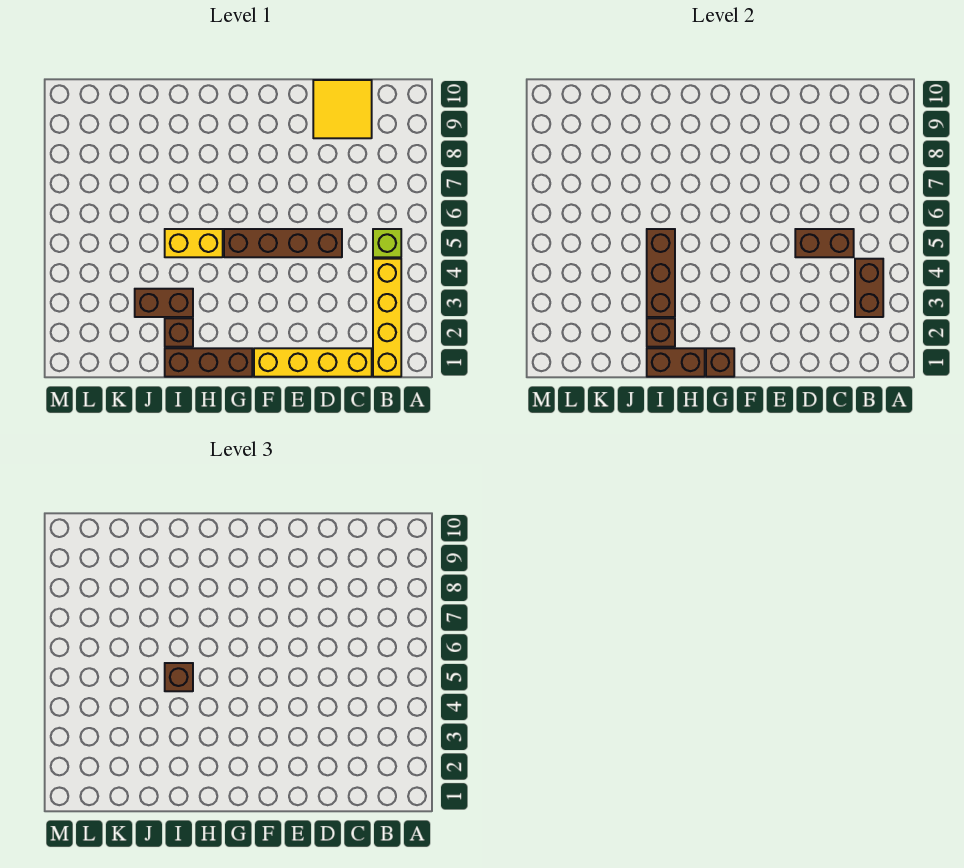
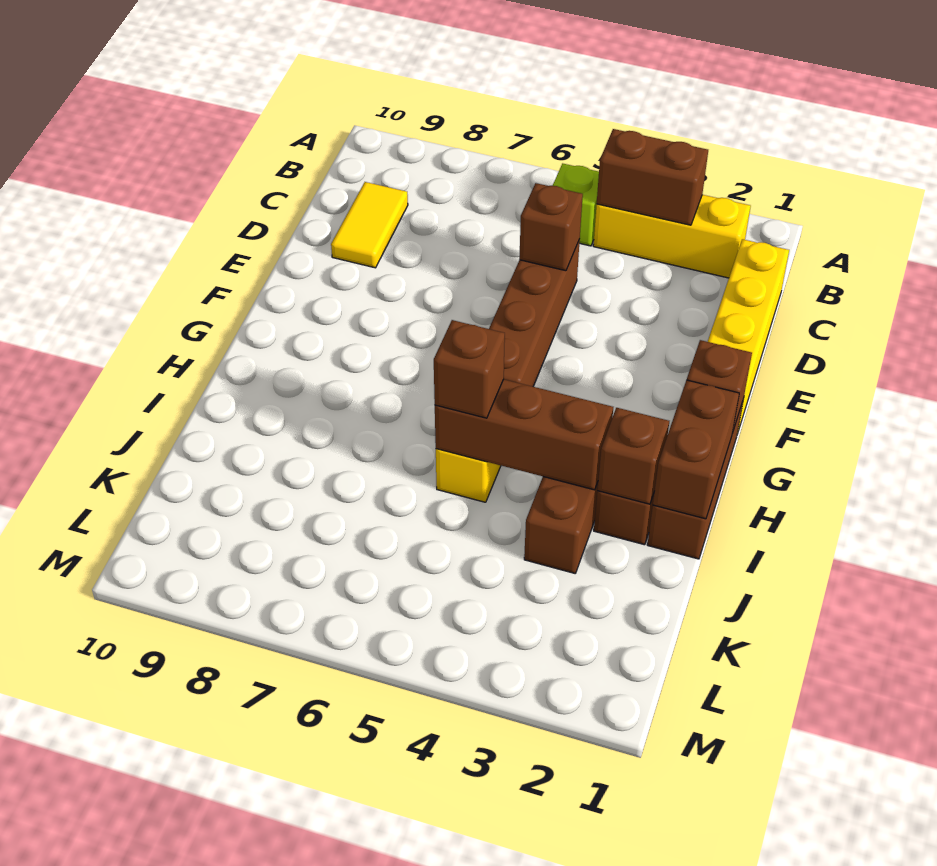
yellow 1x4 brick [373,259,401,377] -> yellow 1x3 brick [593,195,751,278]
brown 1x2 brick [795,229,854,257] -> brown 1x1 brick [519,183,583,271]
yellow 2x2 tile [313,80,372,138] -> yellow 1x2 tile [331,182,408,268]

